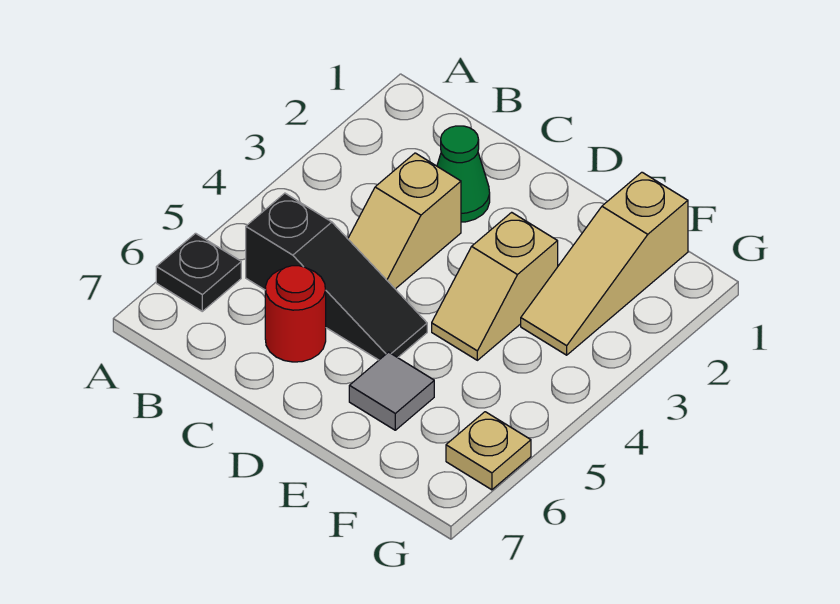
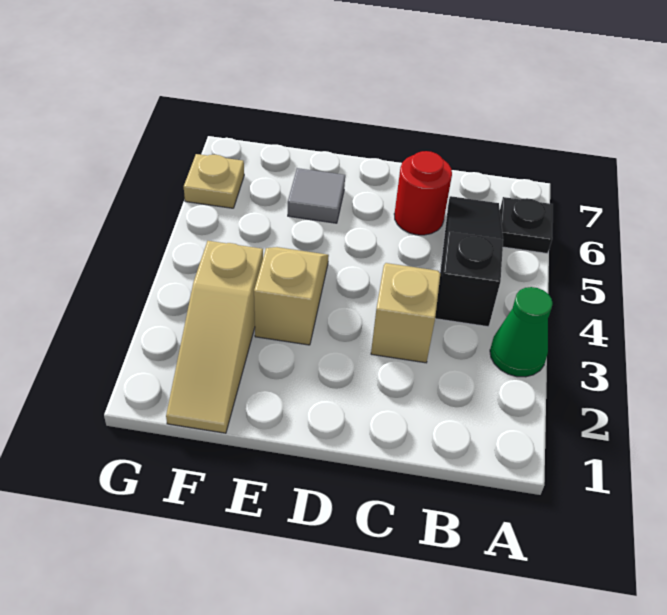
black 1x3 slope [246,193,427,360] -> black 1x3 slope turned to [435,196,503,327]
green 1x1 cone [437,126,490,222] -> green 1x1 cone moved to [490,287,553,377]
tan 1x3 slope [521,172,688,355] -> tan 1x3 slope turned to [166,241,263,433]

